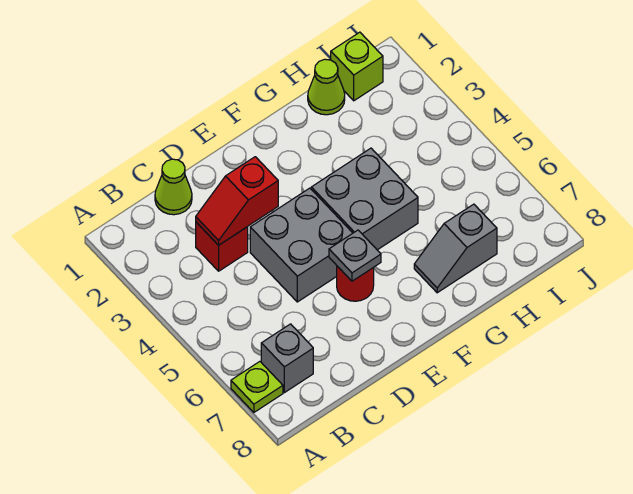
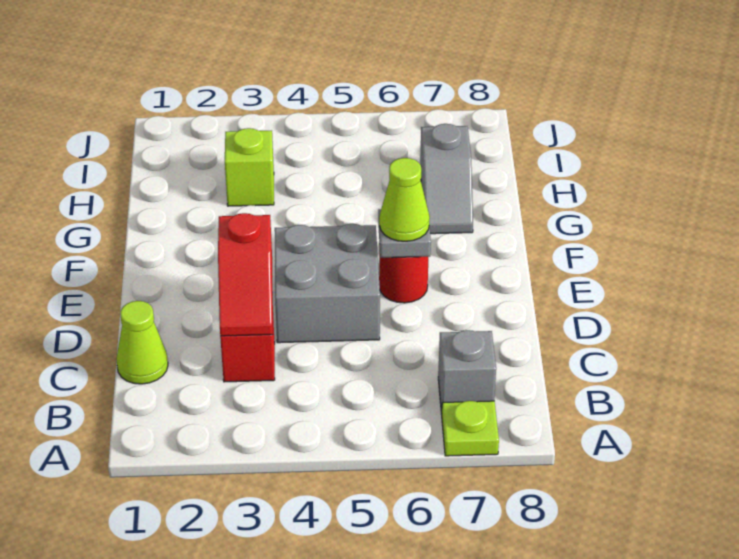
grey 2x2 brick [311,148,418,250] -> none
lime 1x1 cone [308,59,345,115] -> lime 1x1 cone moved to [379,158,430,241]
lime 1x1 brick [331,32,383,101] -> lime 1x1 brick moved to [225,128,274,206]

